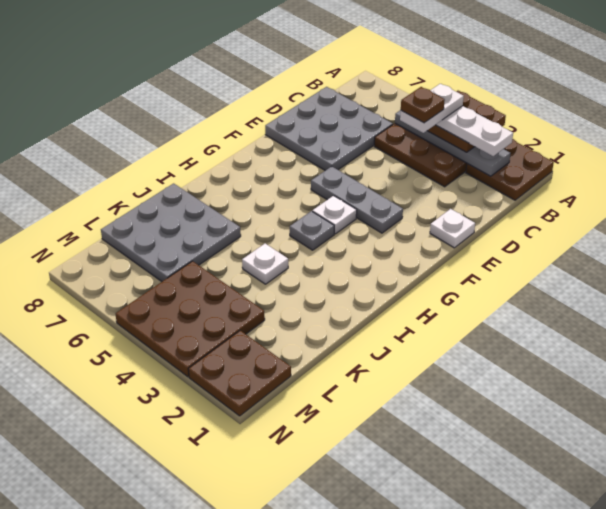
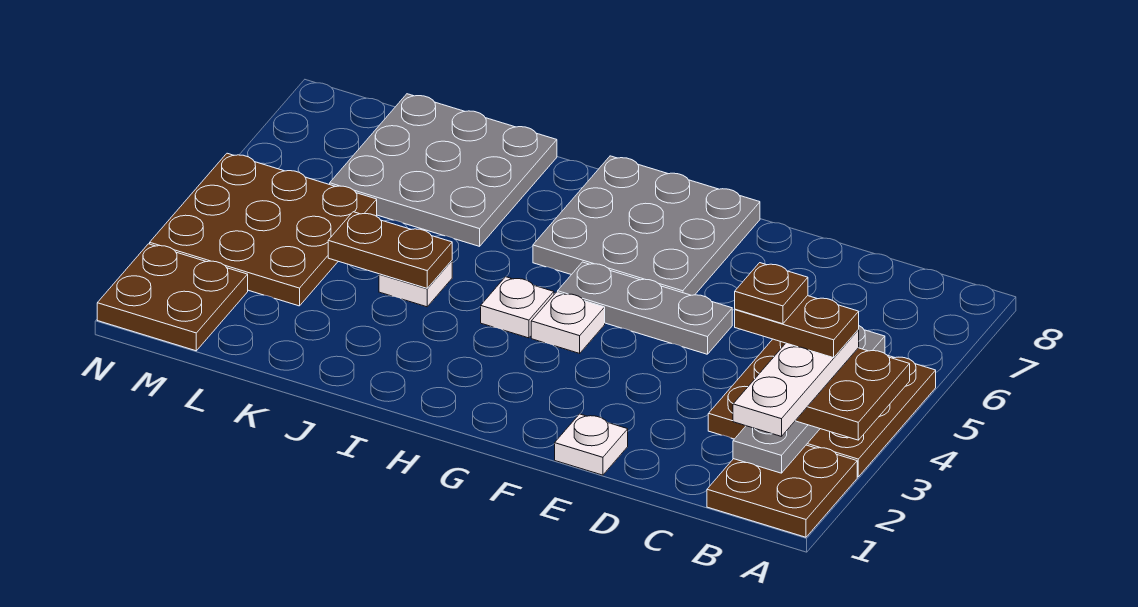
white 1x2 plate [400,84,464,133] -> brown 1x2 plate [735,296,859,358]
grey 3x3 plate [265,87,393,171] -> grey 3x3 plate moved to [533,156,760,295]
grey 1x3 plate [311,166,403,233] -> grey 1x3 plate turned to [558,262,732,354]
grey 1x1 plate [290,211,334,250] -> white 1x1 plate [481,277,554,338]
none -> brown 1x2 plate [328,212,452,288]

